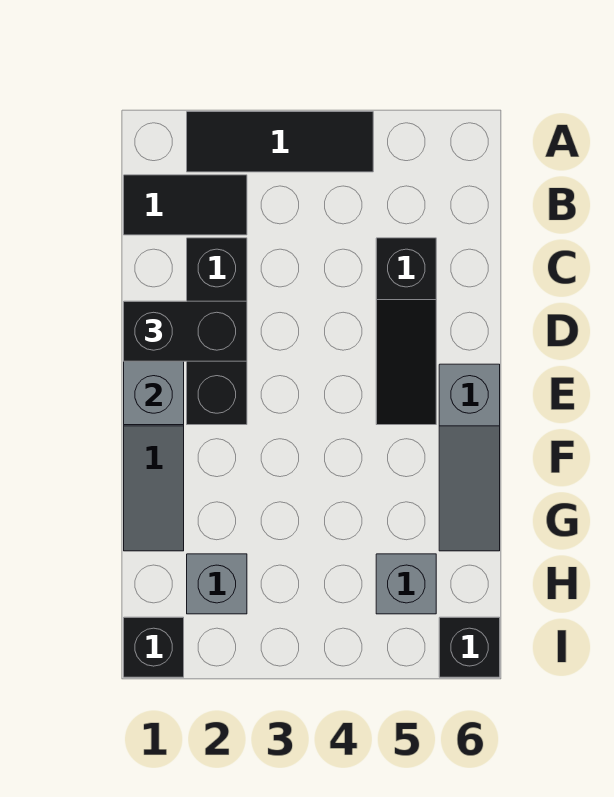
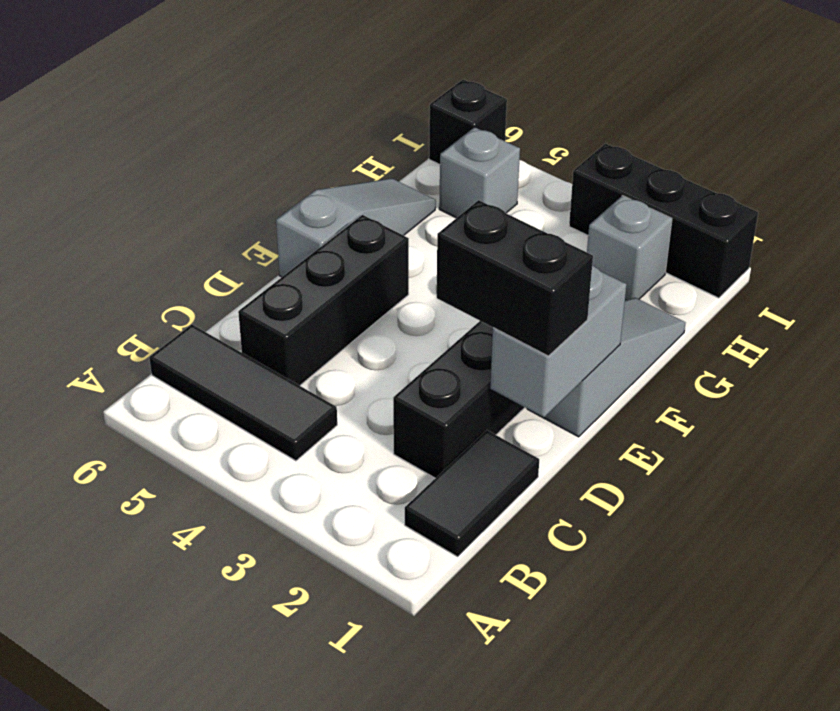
black 1x3 tile [187,112,373,172] -> black 1x3 tile moved to [149,325,337,461]
black 1x2 tile [124,175,247,235] -> black 1x2 tile turned to [405,430,539,557]
black 1x3 slope [376,238,436,425] -> black 1x3 brick [238,215,409,386]
black 1x1 brick [124,617,184,677] -> black 1x3 brick [569,143,758,298]

